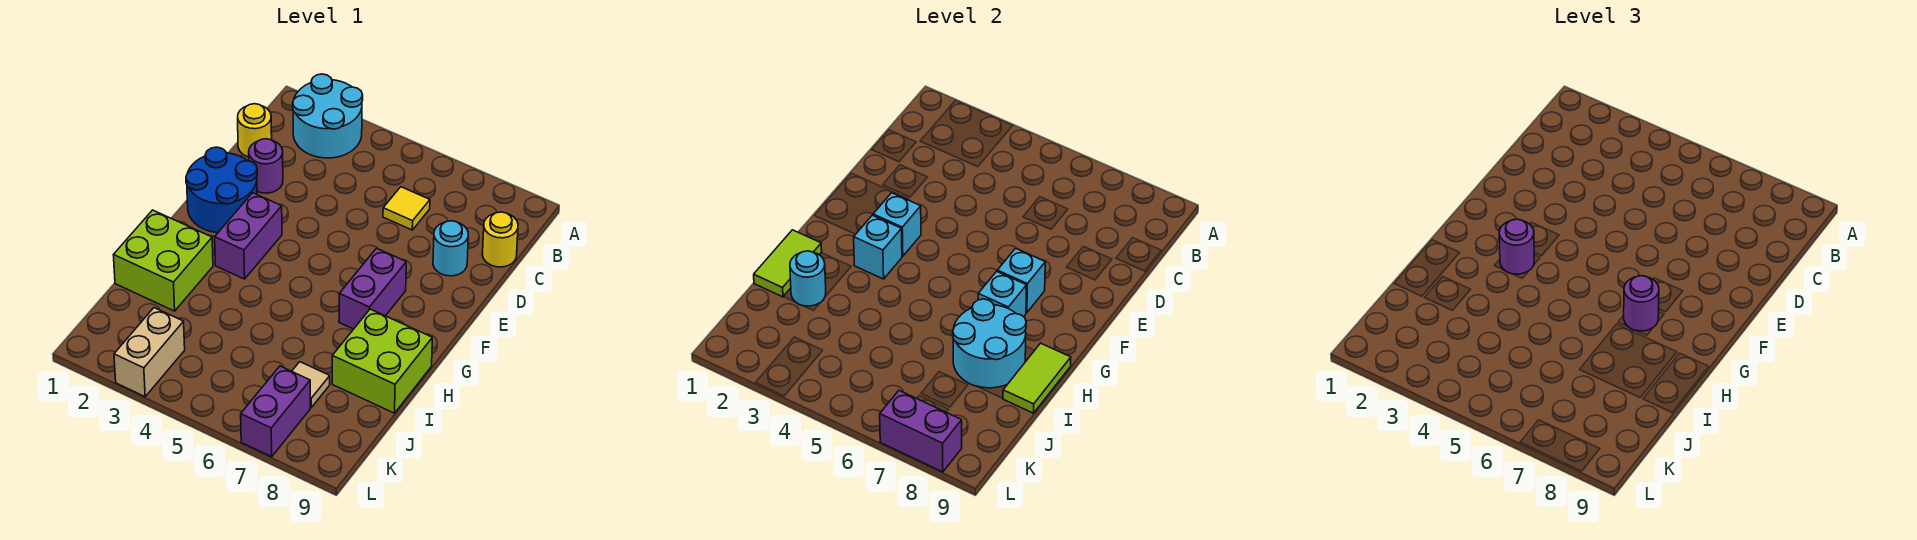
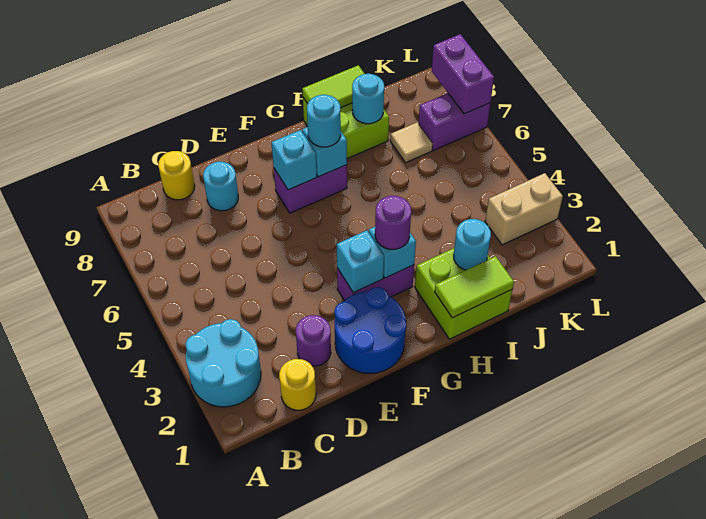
yellow 1x1 tile [383,187,430,230] -> none
purple 1x1 round brick [1624,276,1659,331] -> cyan 1x1 round brick [307,95,341,147]
cyan 2x2 round brick [953,299,1026,388] -> cyan 1x1 round brick [352,74,384,124]

